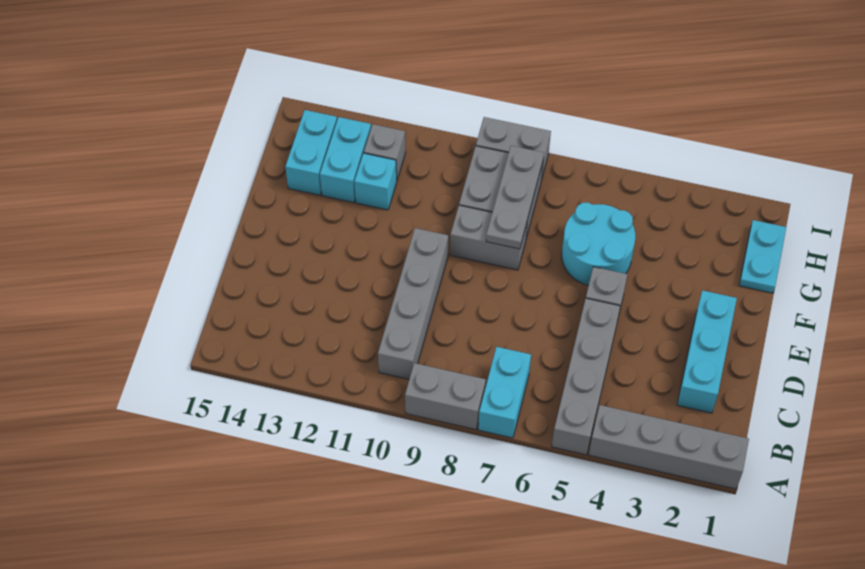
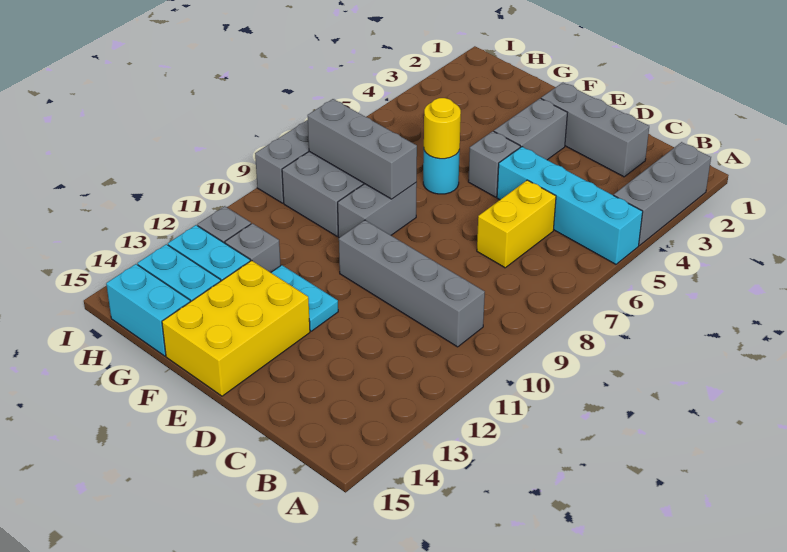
grey 1x4 brick [589,405,749,489] -> grey 1x3 brick [614,142,711,245]
grey 1x4 brick [552,298,620,455] -> cyan 1x4 brick [497,147,643,264]
cyan 1x2 brick [478,347,531,438] -> cyan 1x2 brick moved to [106,264,190,356]
grey 1x2 brick [405,363,486,430] -> grey 1x2 brick moved to [494,98,567,160]
cyan 1x3 brick [677,290,737,413] -> grey 1x3 brick [541,83,649,177]
none -> yellow 1x2 brick [477,180,556,268]
none -> yellow 2x3 brick [162,260,310,396]
cyan 2x2 round brick [562,203,636,285] -> cyan 1x1 round brick [423,150,460,194]
none -> yellow 1x1 round brick [424,98,461,159]
grey 1x3 plate [486,146,544,249] -> grey 1x3 brick [308,99,417,199]
cyan 1x2 plate [739,220,786,293] -> cyan 1x2 plate moved to [271,265,338,331]
cyan 1x1 brick [354,153,397,210] -> grey 1x1 brick [225,223,281,272]

